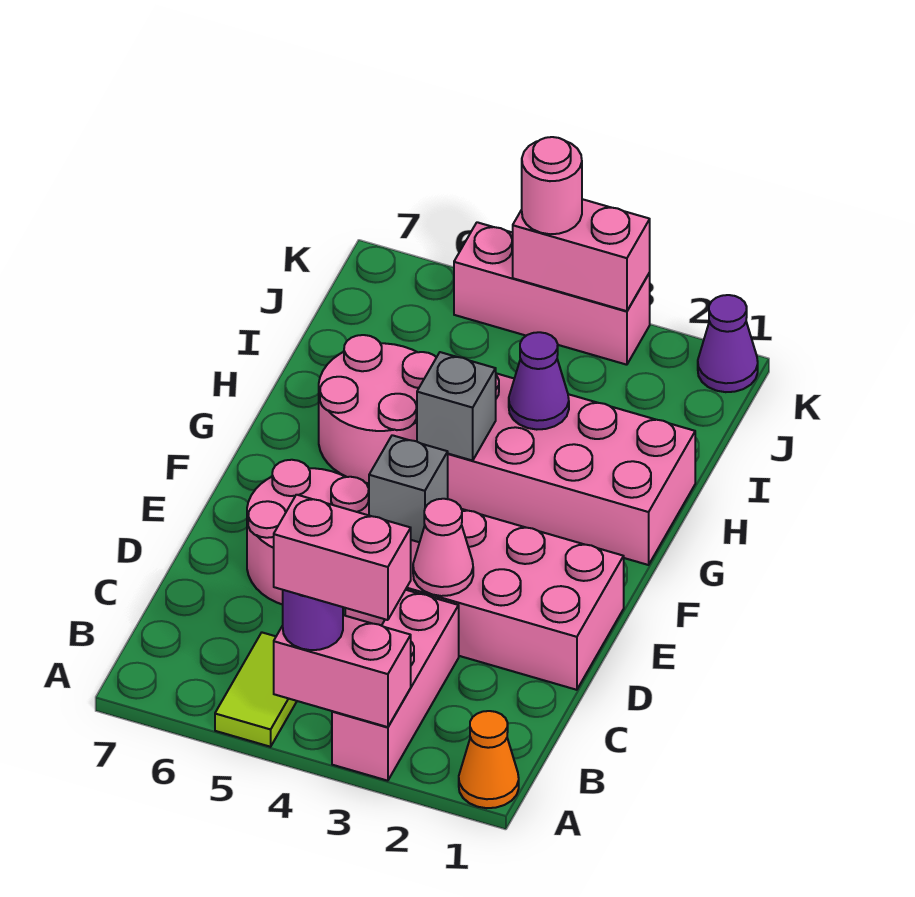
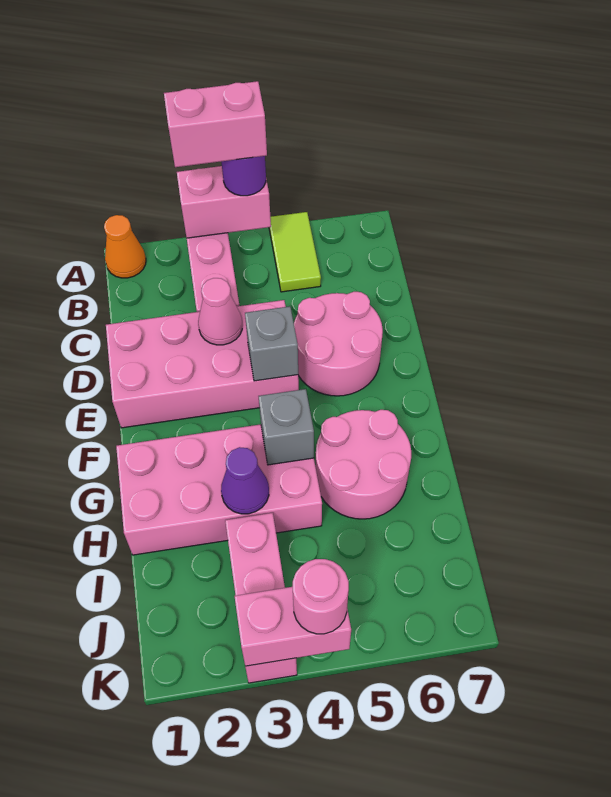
purple 1x1 cone [698,295,758,392] -> none
pink 1x3 brick [454,222,650,365] -> pink 1x3 brick turned to [225,513,297,683]

